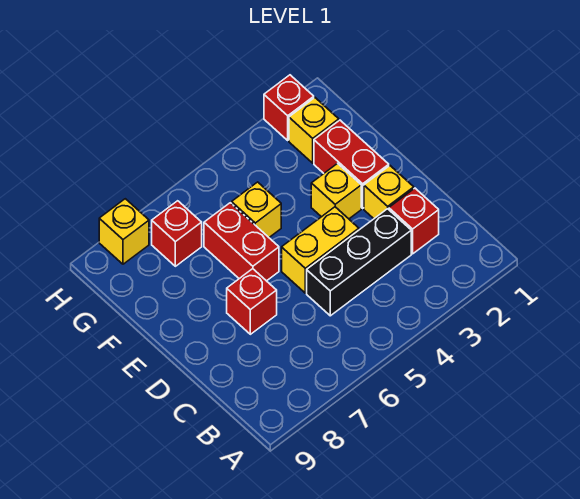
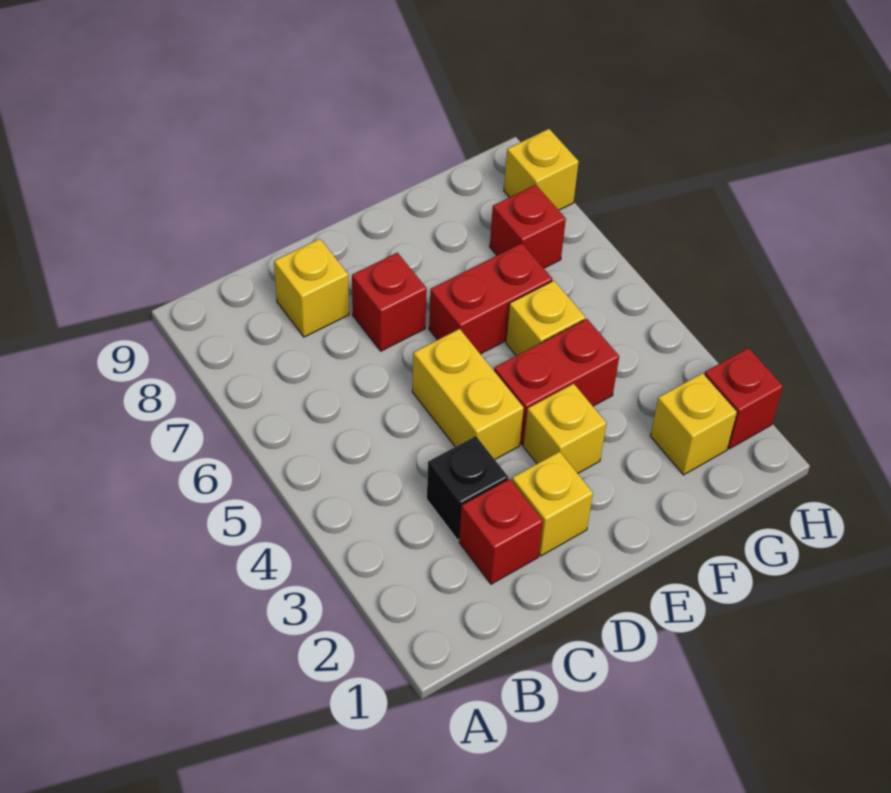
black 1x3 brick [307,209,411,316] -> black 1x1 brick [427,436,508,540]
none -> yellow 1x1 brick [274,239,349,337]
red 1x2 brick [314,120,389,208] -> red 1x2 brick moved to [494,319,619,445]

